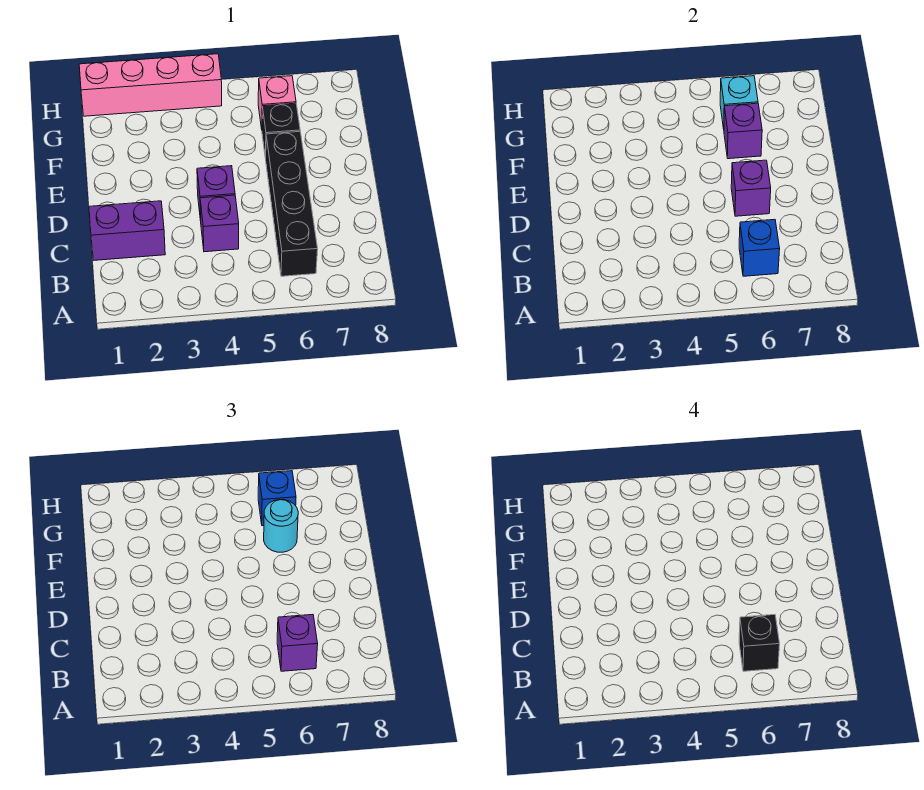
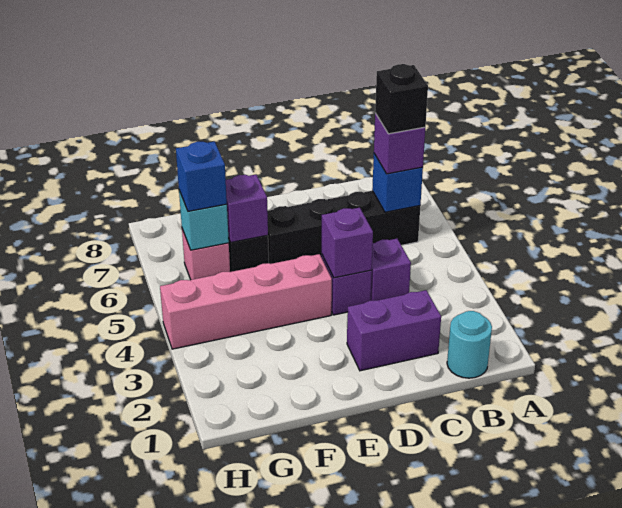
purple 1x2 brick [89,201,165,260] -> purple 1x2 brick turned to [347,290,441,371]
purple 1x1 brick [731,160,771,216] -> purple 1x1 brick moved to [322,208,373,278]
cyan 1x1 round brick [264,500,298,552] -> cyan 1x1 round brick moved to [447,311,492,378]
pink 1x4 brick [79,54,222,116] -> pink 1x4 brick turned to [160,254,332,349]

